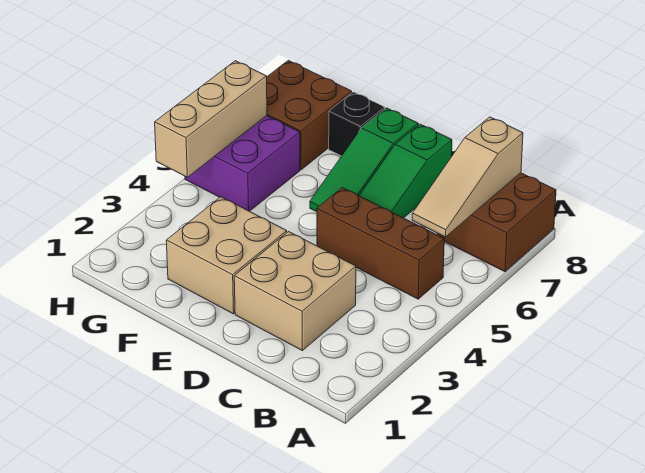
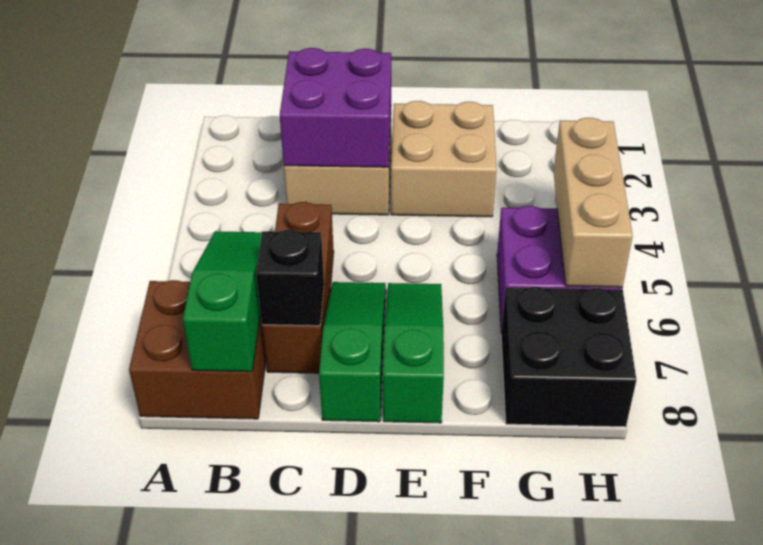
brown 1x3 brick [317,188,444,299] -> brown 1x3 brick turned to [262,202,334,373]
tan 1x3 slope [412,117,523,237] -> green 1x3 slope [183,231,262,372]
none -> purple 2x2 brick [280,48,391,167]
black 1x1 brick [329,92,385,156] -> black 1x1 brick moved to [256,230,324,326]
brown 2x2 brick [267,60,352,169] -> black 2x2 brick [501,287,636,427]

